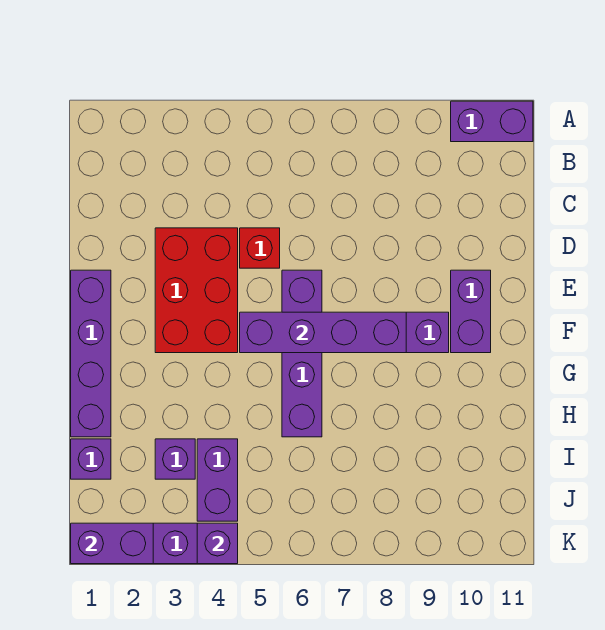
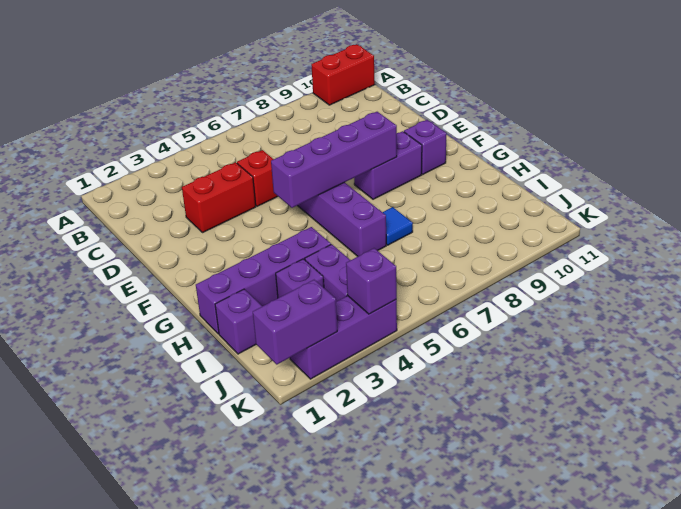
purple 1x2 brick [451,101,533,142] -> red 1x2 brick [311,44,375,105]
red 2x3 brick [155,228,238,353] -> red 1x2 brick [182,162,256,233]
purple 1x4 brick [71,270,111,437] -> purple 1x4 brick turned to [196,227,331,334]
purple 1x2 brick [451,270,491,353] -> purple 1x1 brick [404,120,446,174]
none -> blue 1x1 tile [383,207,413,245]

